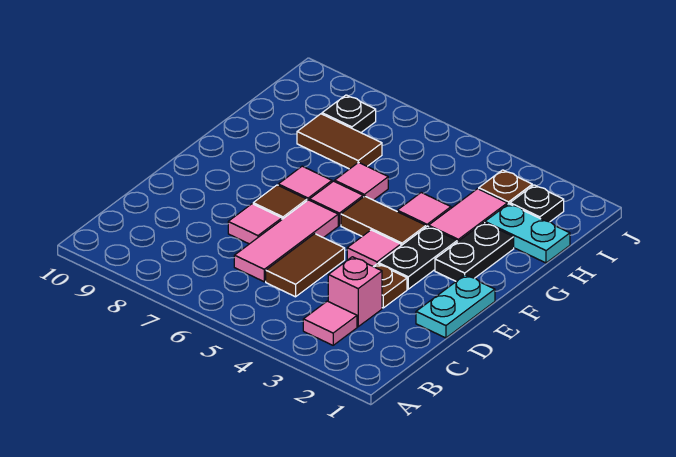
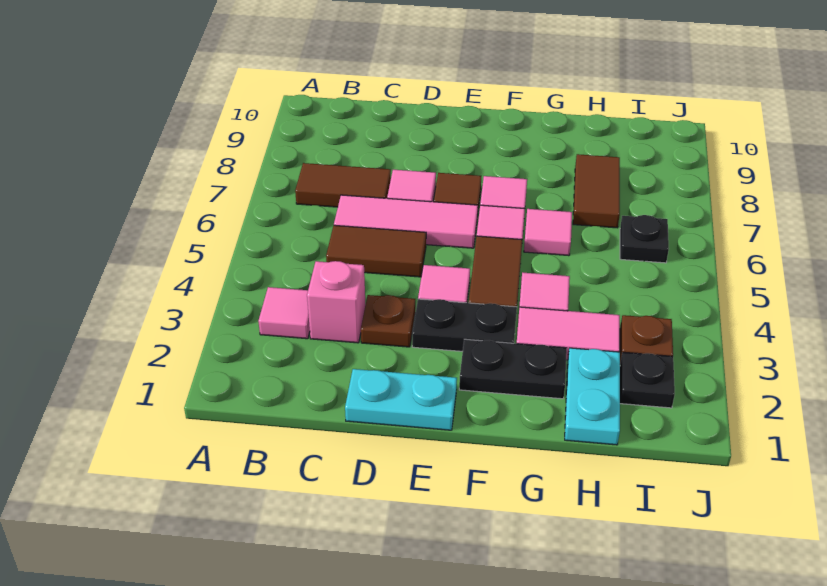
none -> brown 1x2 tile [295,163,391,207]
black 1x1 plate [322,95,376,133] -> black 1x1 plate moved to [620,215,669,263]

